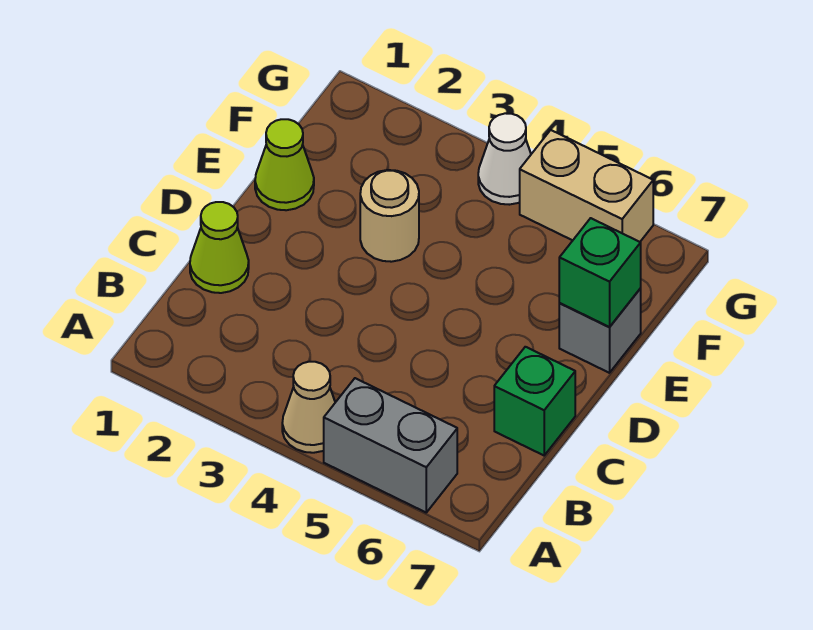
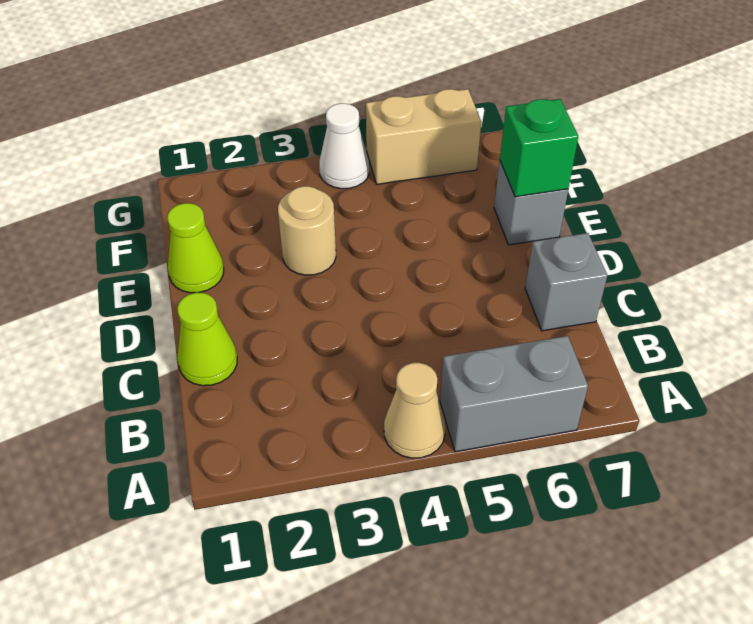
green 1x1 brick [494,347,575,455] -> grey 1x1 brick [525,233,607,331]

